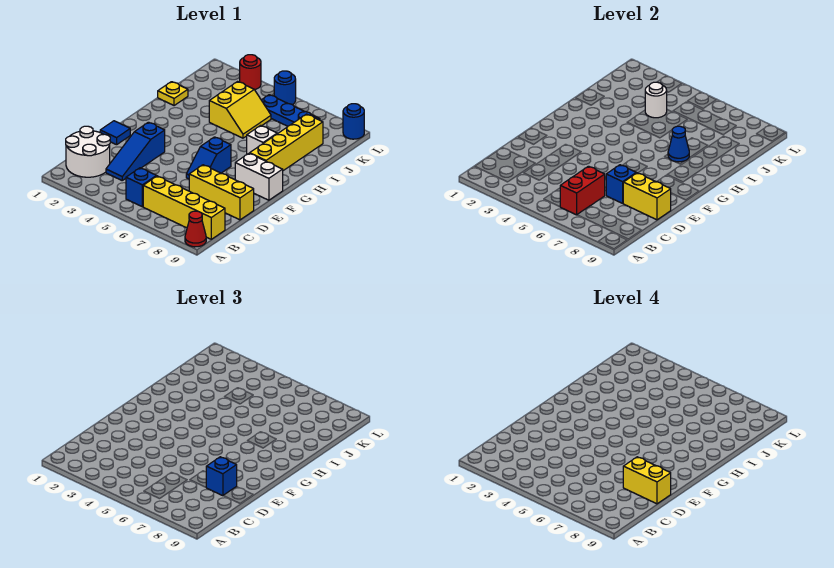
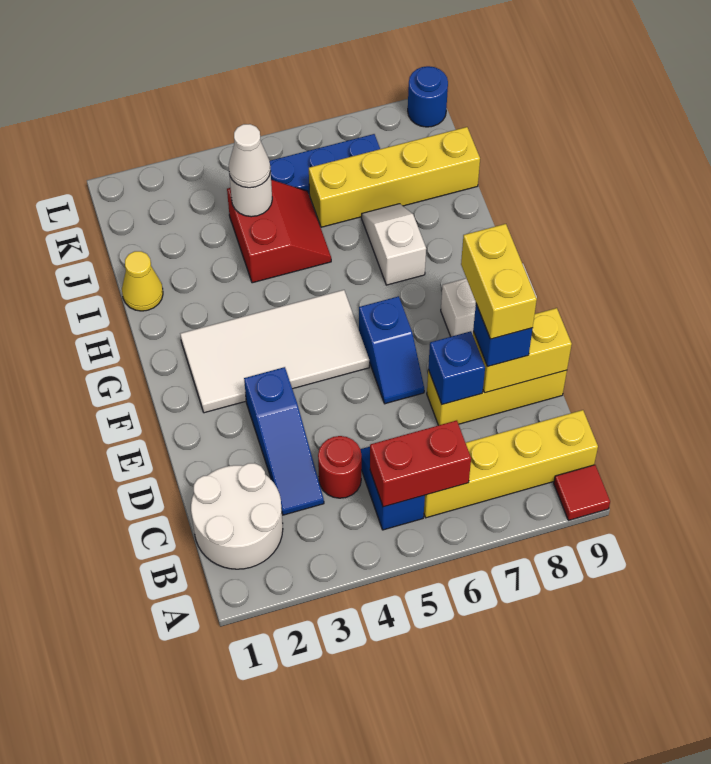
red 1x1 cone [185,211,206,247] -> red 1x1 tile [554,465,610,520]
red 1x2 brick [560,166,605,215] -> red 1x2 brick turned to [370,420,471,507]
yellow 1x2 brick [623,457,671,504] -> yellow 1x2 brick turned to [461,224,537,339]
blue 1x1 tile [100,121,130,145] -> none
none -> white 2x4 tile [180,290,369,413]
yellow 1x4 brick [250,114,323,171] -> yellow 1x4 brick turned to [309,127,480,227]
blue 1x1 cone [668,126,689,162] -> none
yellow 1x1 plate [158,82,188,106] -> yellow 1x1 cone [122,251,163,311]
yellow 2x2 slope [209,82,271,138] -> red 2x2 slope [227,180,331,283]
none -> white 1x1 cone [229,124,271,188]
red 1x1 round brick [240,55,261,90] -> red 1x1 round brick moved to [318,436,362,498]
blue 1x1 round brick [274,71,296,105] -> none

